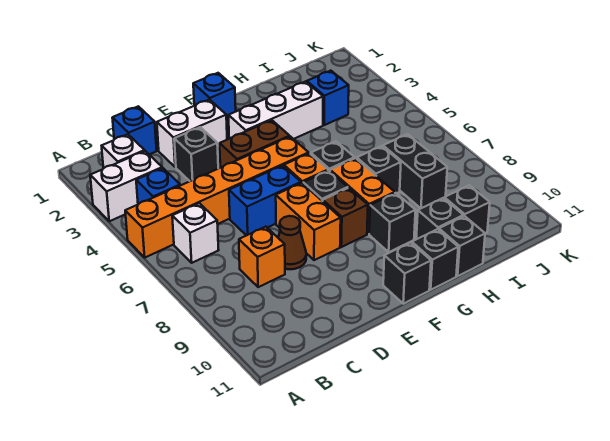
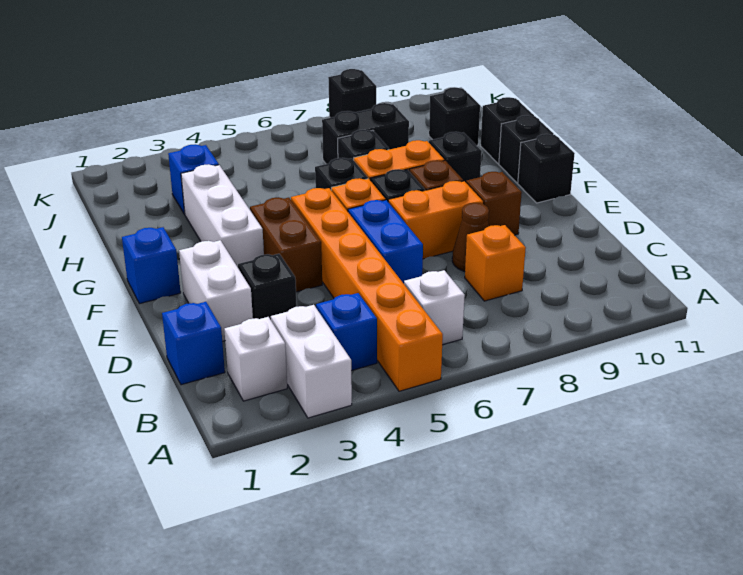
none -> brown 1x1 brick [466,172,522,235]
black 1x1 brick [416,198,463,239] -> black 1x1 brick moved to [328,69,376,118]

